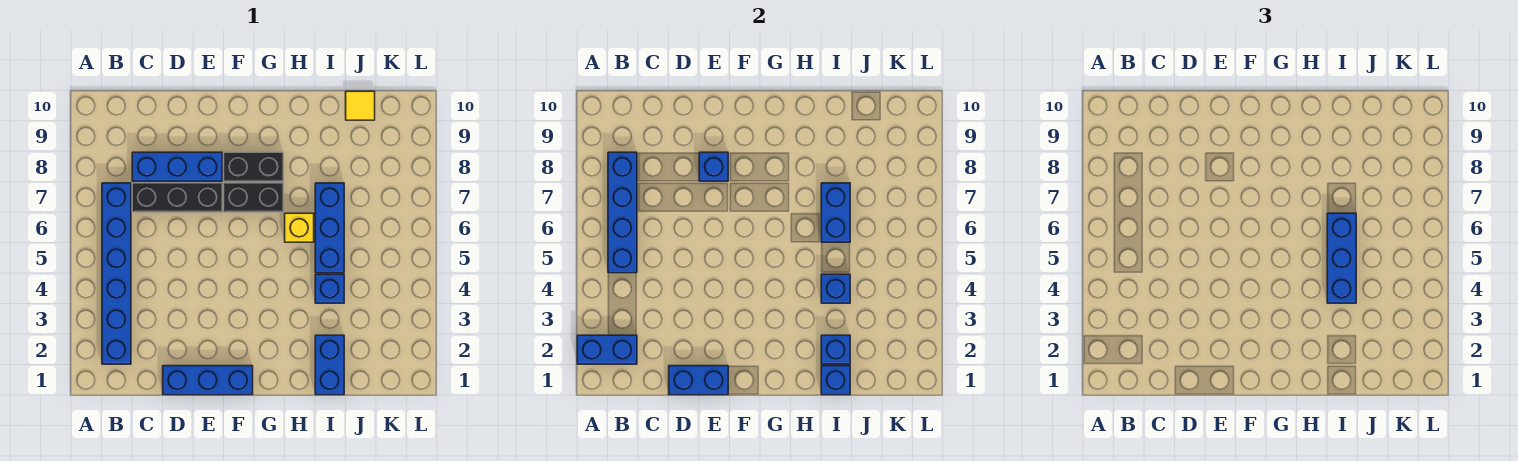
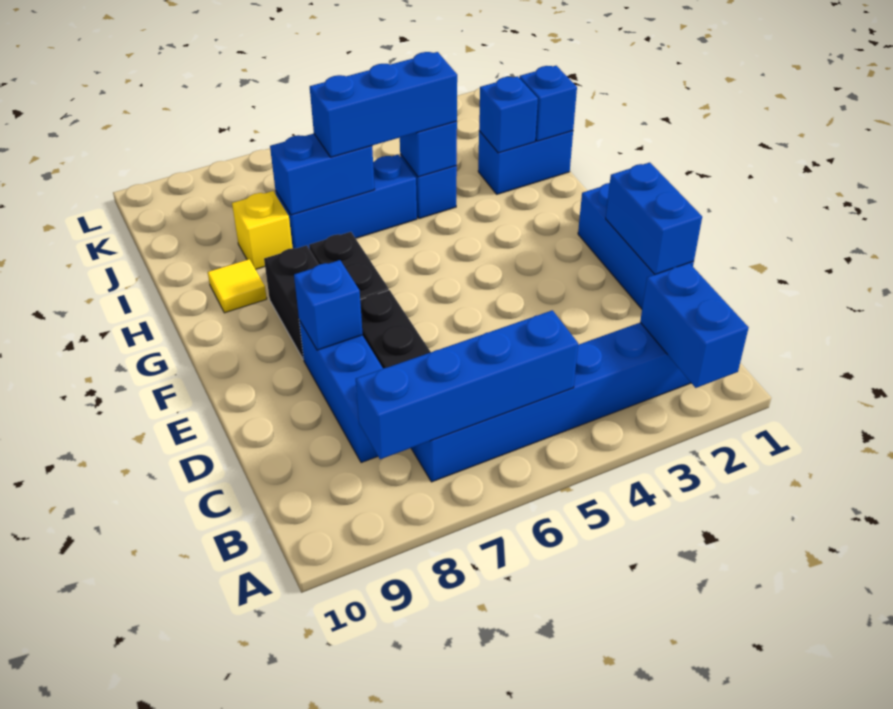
yellow 1x1 brick [285,213,314,242] -> yellow 1x1 brick moved to [232,191,293,269]
yellow 1x1 tile [346,91,375,120] -> yellow 1x1 tile moved to [208,259,267,313]

